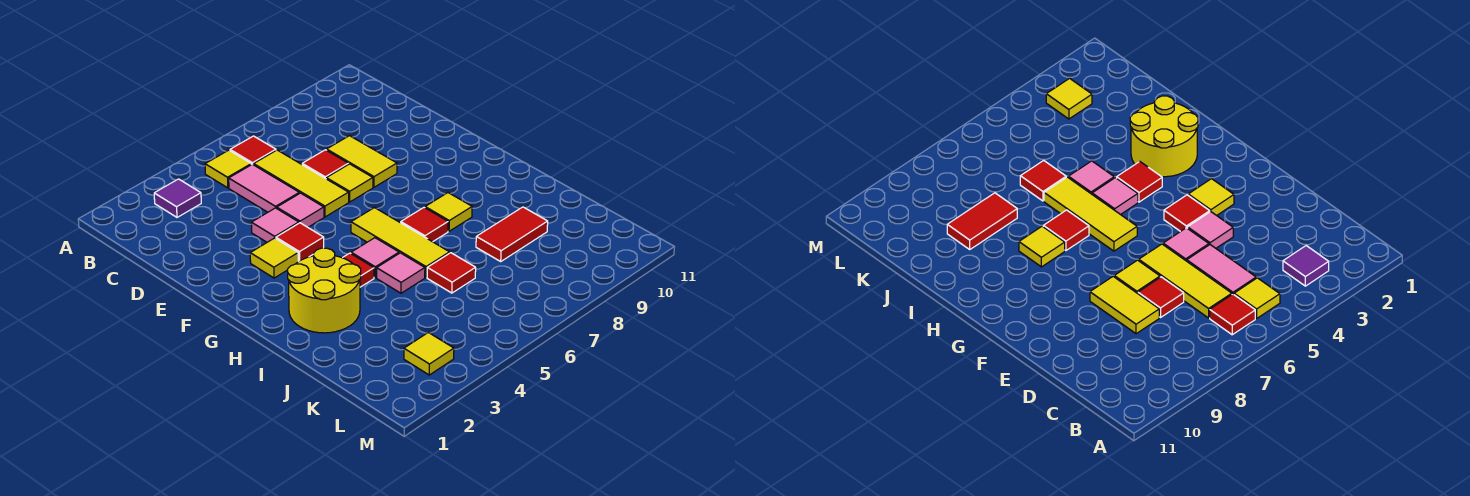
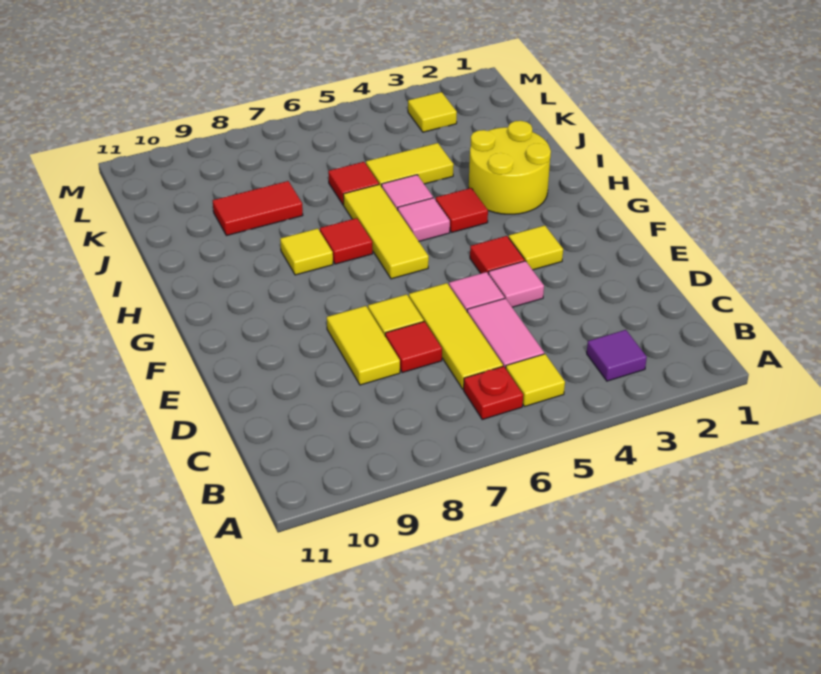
red 1x1 tile [230,136,276,165] -> red 1x1 plate [464,366,523,419]
none -> yellow 1x2 tile [366,143,454,187]

